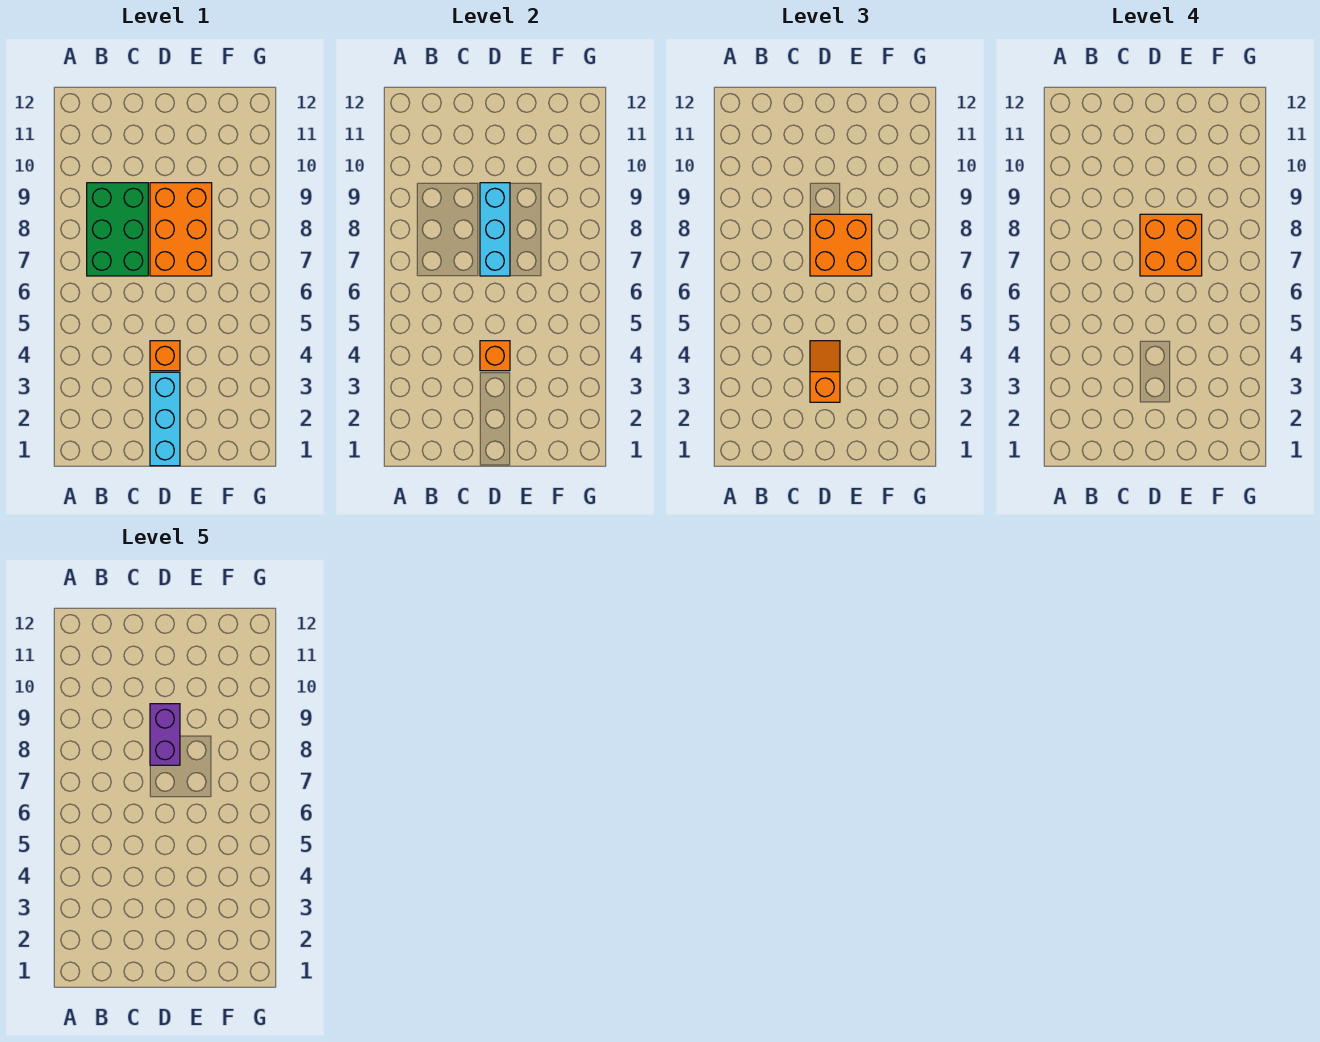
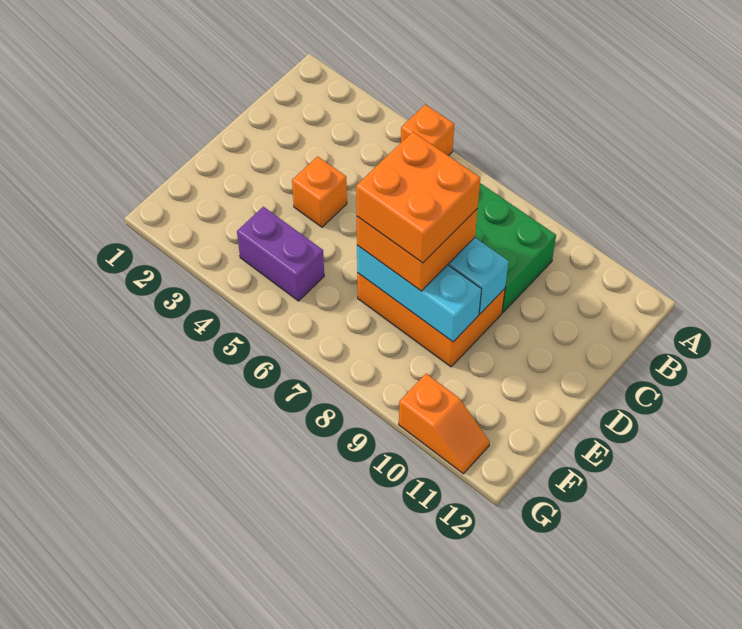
cyan 1x3 brick [150,372,180,466] -> cyan 1x3 brick moved to [357,245,481,342]
orange 1x2 slope [810,341,840,402] -> orange 1x2 slope moved to [399,374,490,474]
orange 1x1 brick [480,341,510,371] -> orange 1x1 brick moved to [401,104,454,156]
purple 1x2 brick [150,704,180,765] -> purple 1x2 brick moved to [237,207,324,301]

